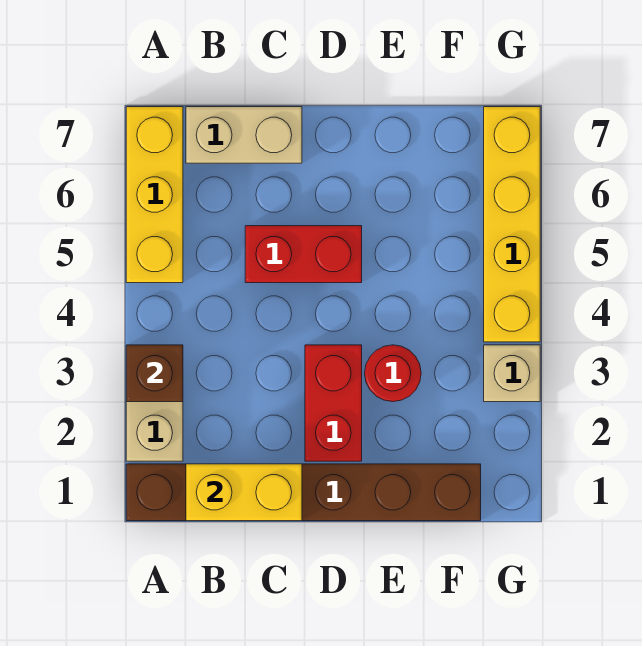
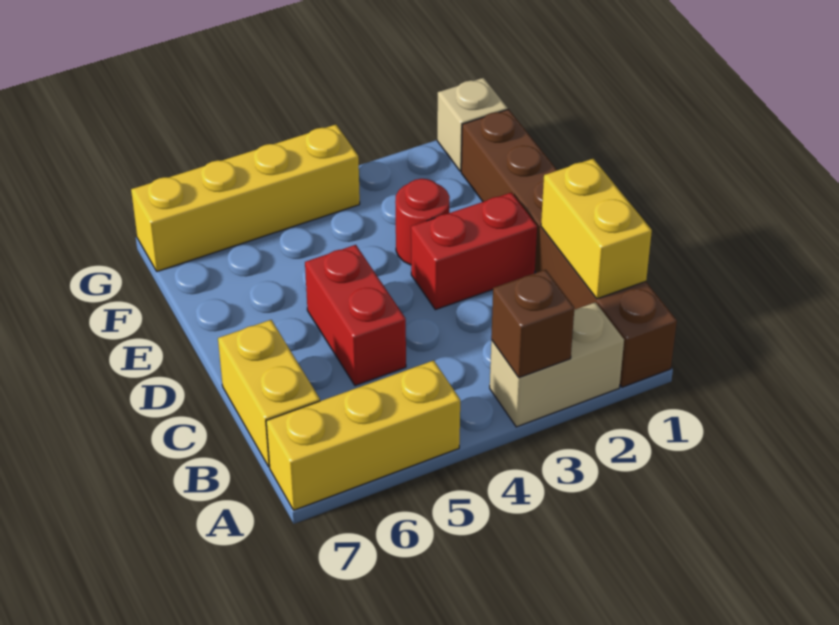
tan 1x2 brick [186,107,302,163] -> yellow 1x2 brick [218,320,320,467]
tan 1x1 brick [484,345,540,402] -> tan 1x1 brick moved to [437,78,508,171]

